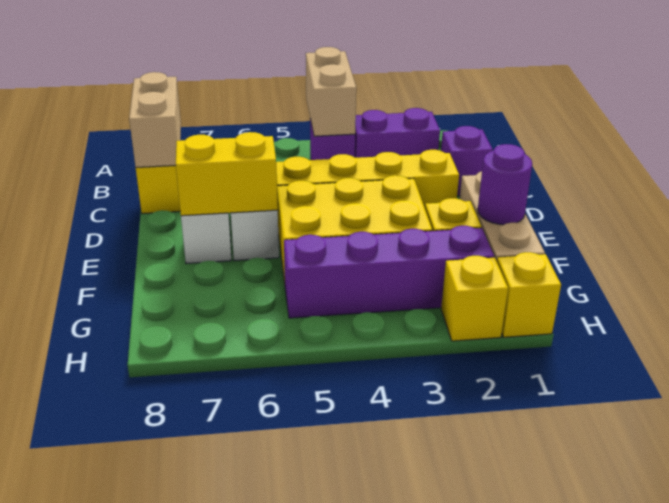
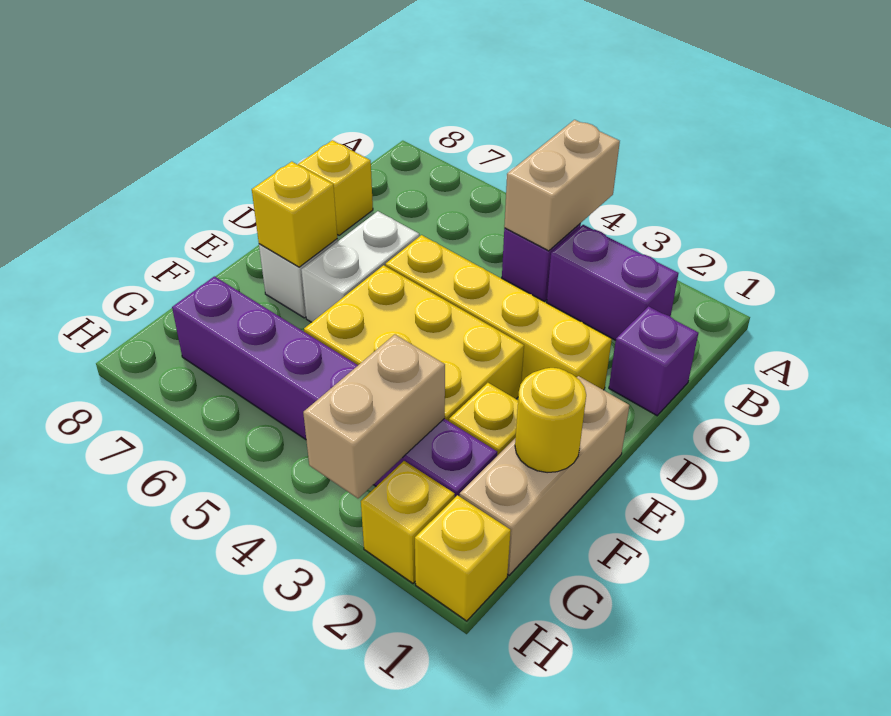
tan 1x2 brick [129,72,181,168] -> tan 1x2 brick moved to [303,335,445,498]
yellow 1x2 brick [176,132,278,216] -> yellow 1x1 brick [252,162,337,267]
purple 1x1 round brick [478,144,532,225] -> yellow 1x1 round brick [515,368,586,473]
purple 1x4 brick [284,226,494,318] -> purple 1x6 brick [172,276,497,497]

